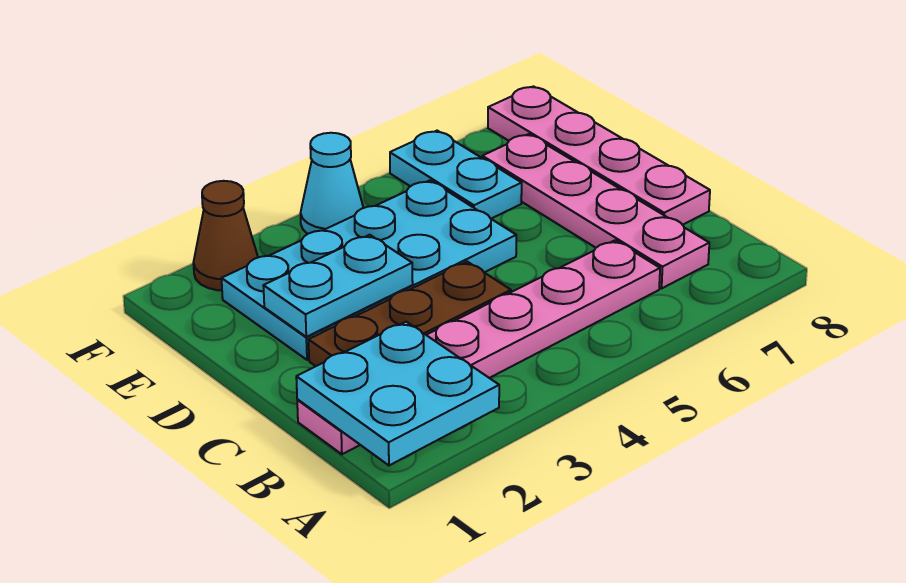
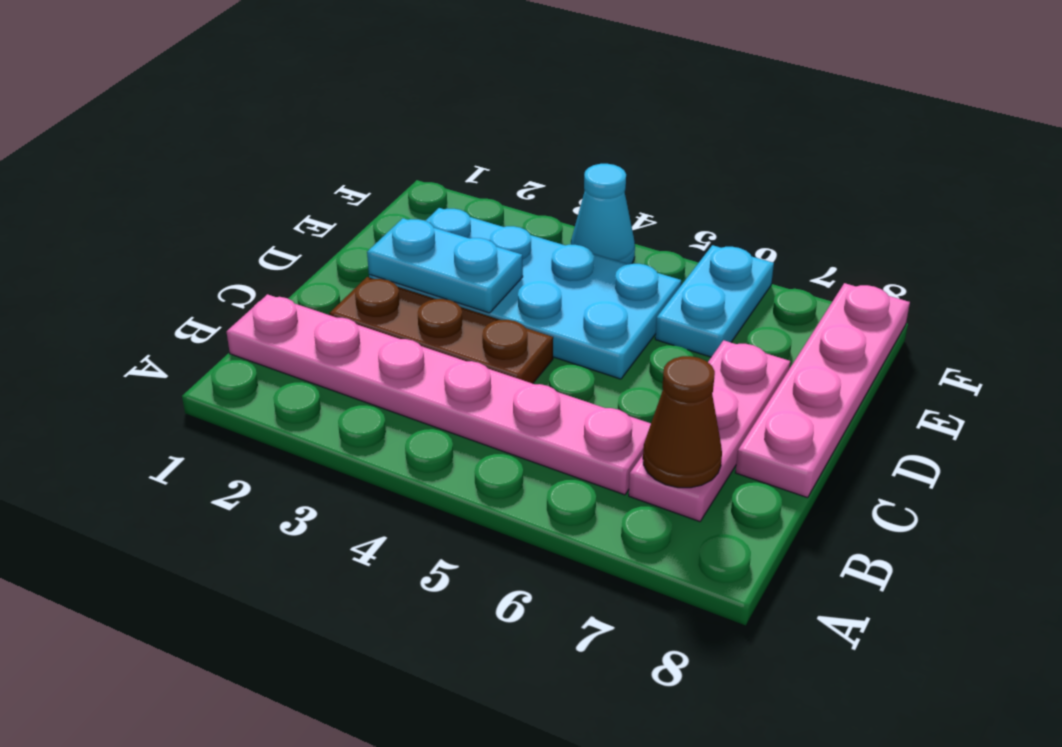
cyan 2x2 plate [296,322,499,465] -> none
pink 1x4 plate [482,134,709,288] -> pink 1x3 plate [629,340,790,522]
brown 1x1 cone [193,181,258,290] -> brown 1x1 cone moved to [643,356,722,488]

